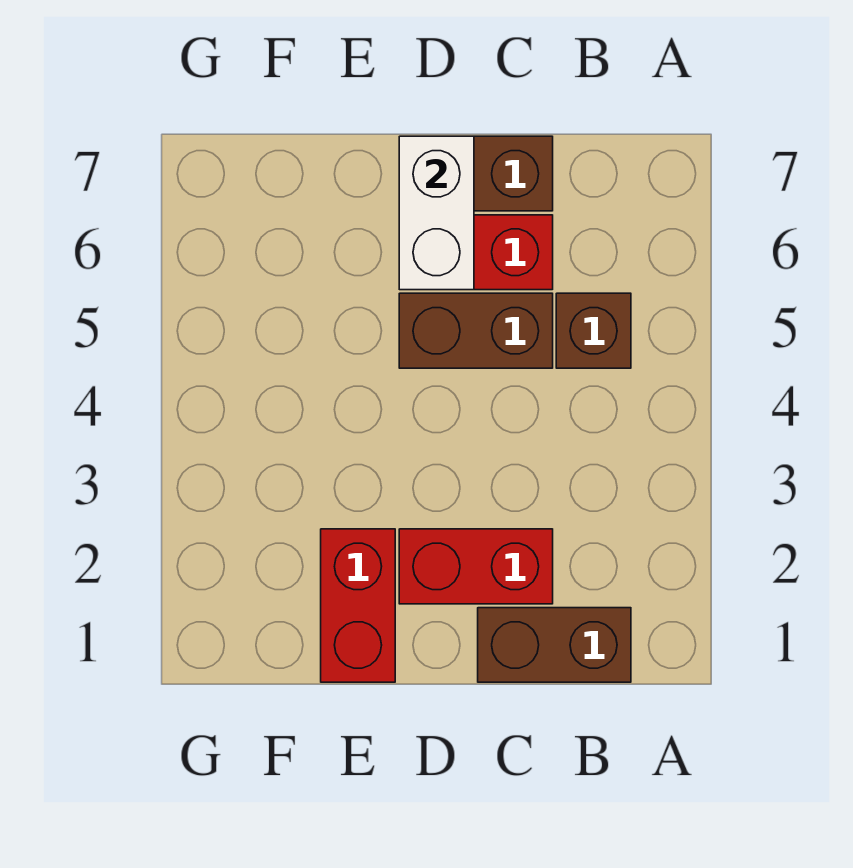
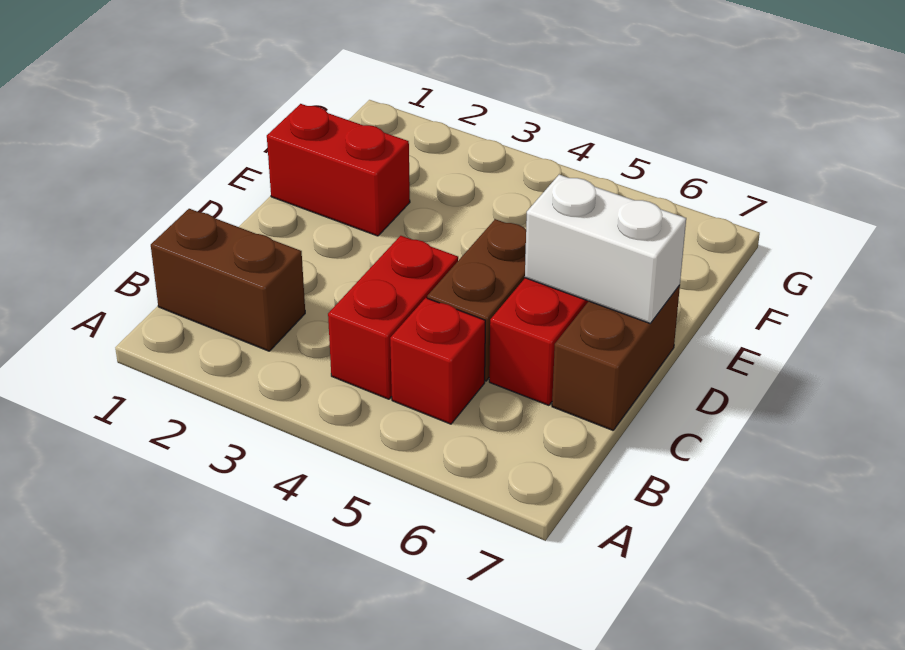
brown 1x2 brick [478,608,631,682] -> brown 1x2 brick turned to [151,209,305,351]
brown 1x1 brick [556,293,631,368] -> red 1x1 brick [390,298,485,424]
red 1x2 brick [399,529,553,604] -> red 1x2 brick moved to [328,236,458,399]

